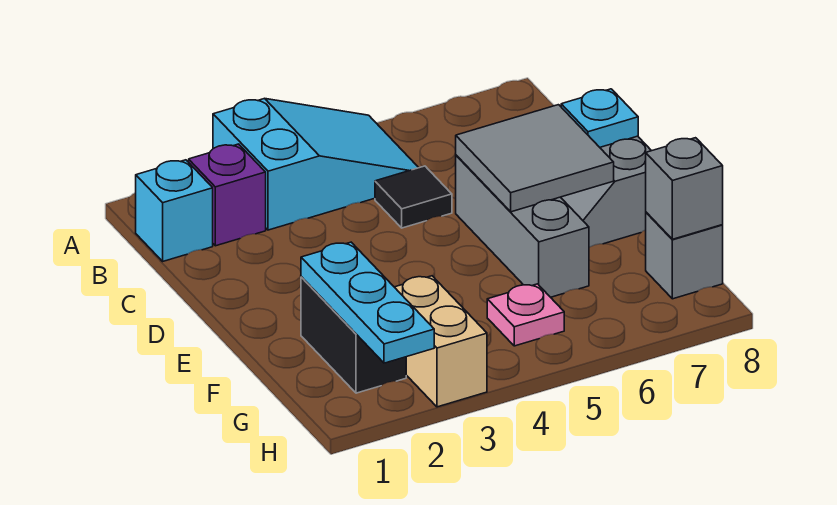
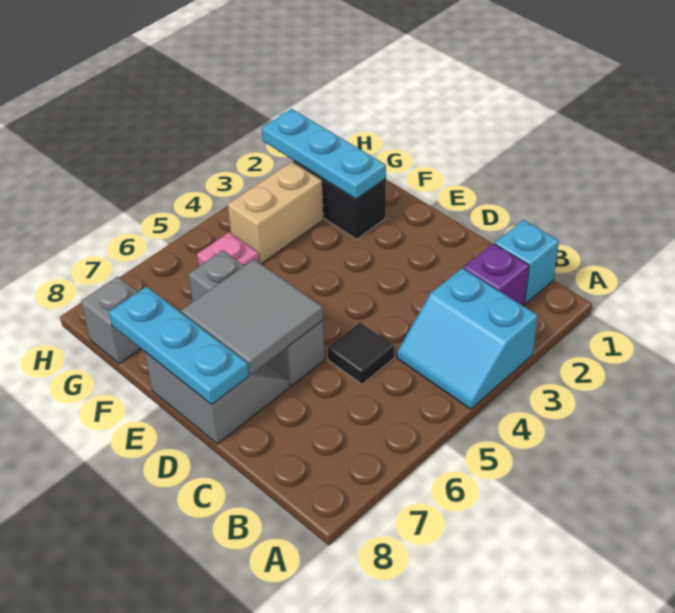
cyan 2x3 slope [213,98,419,230] -> cyan 2x2 slope [397,268,538,409]
cyan 1x1 plate [561,89,638,147] -> cyan 1x3 plate [109,287,249,405]
tan 1x2 brick [395,276,487,407] -> tan 1x2 brick turned to [228,162,323,264]
grey 1x1 brick [646,138,723,239] -> none

